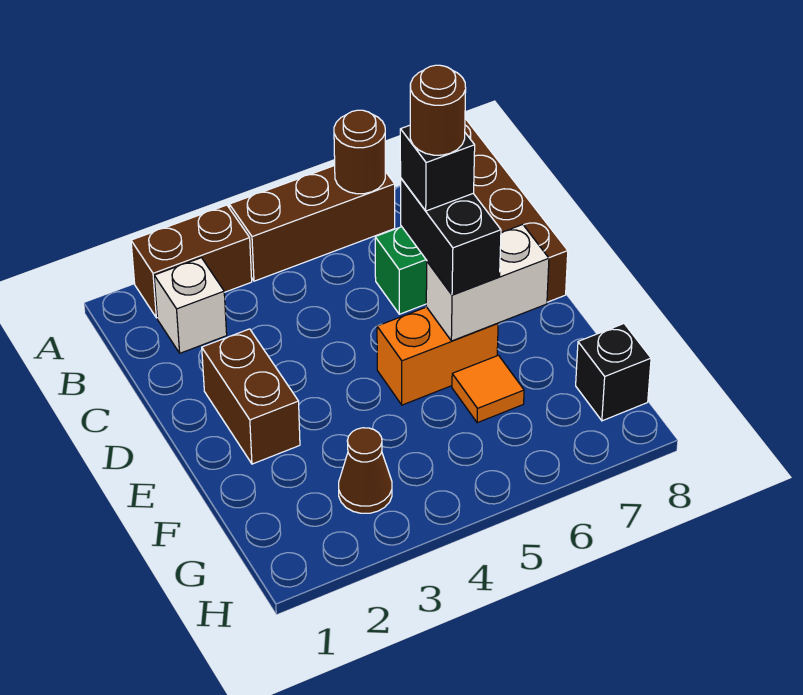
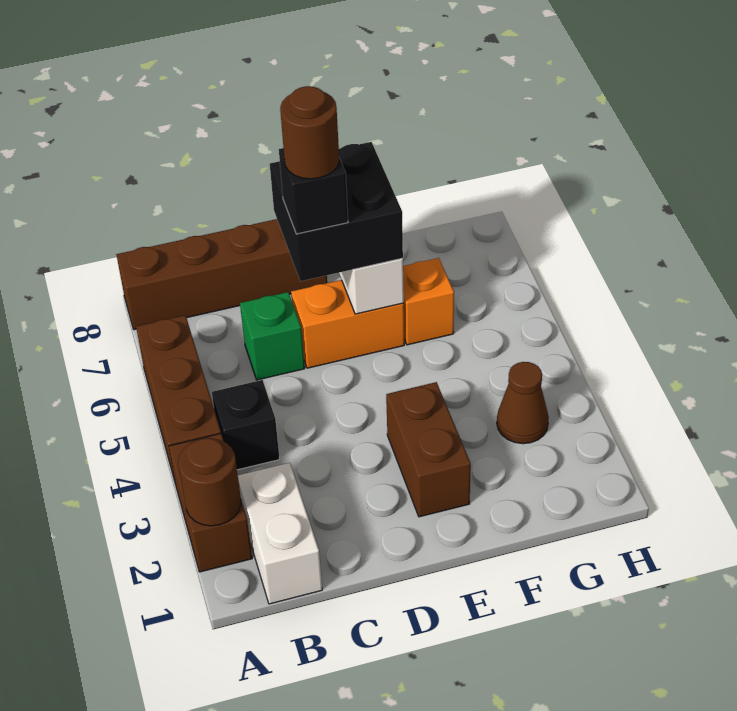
brown 1x1 round brick [334,110,385,194] -> brown 1x1 round brick moved to [178,438,241,526]
white 1x1 brick [154,258,227,353] -> white 1x2 brick [238,463,322,604]
brown 1x2 brick [202,329,300,464] -> brown 1x2 brick turned to [386,382,471,517]
black 1x2 brick [401,179,501,295] -> black 2x2 brick [270,142,403,281]
orange 1x2 brick [377,307,498,405] -> orange 1x2 brick turned to [291,280,404,368]
orange 1x1 tile [452,355,524,423] -> orange 1x1 brick [403,258,454,345]
black 1x1 brick [576,324,651,421] -> black 1x1 brick moved to [212,380,280,470]

